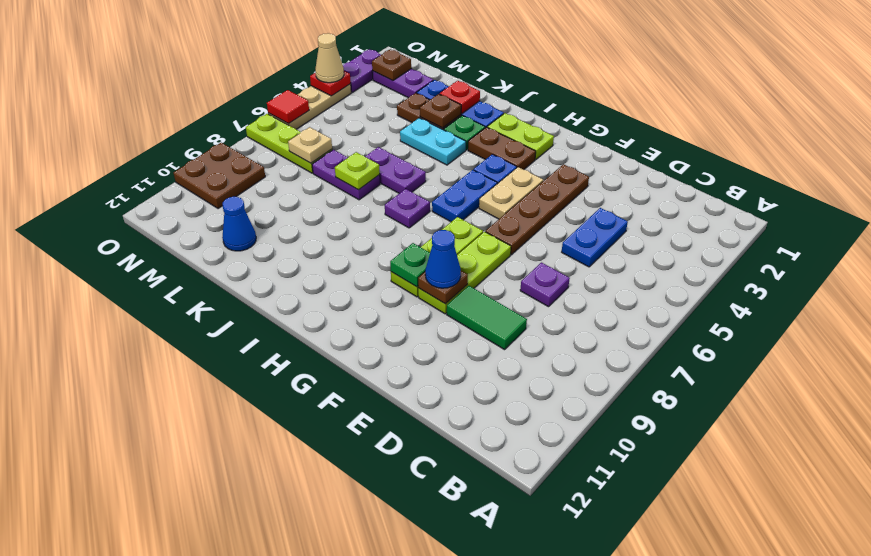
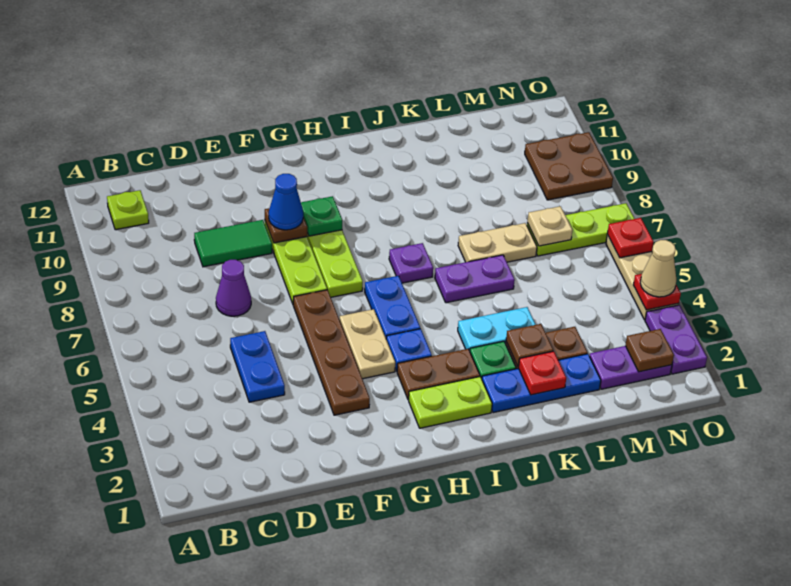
purple 1x1 plate [520,263,570,307] -> purple 1x1 cone [216,260,251,316]
purple 1x2 plate [312,150,380,200] -> tan 1x2 plate [458,223,537,262]
lime 1x1 plate [335,152,380,190] -> lime 1x1 plate moved to [107,190,149,230]
blue 1x1 cone [222,197,256,251] -> none
red 1x1 tile [267,90,309,124] -> red 1x1 plate [607,218,653,258]

